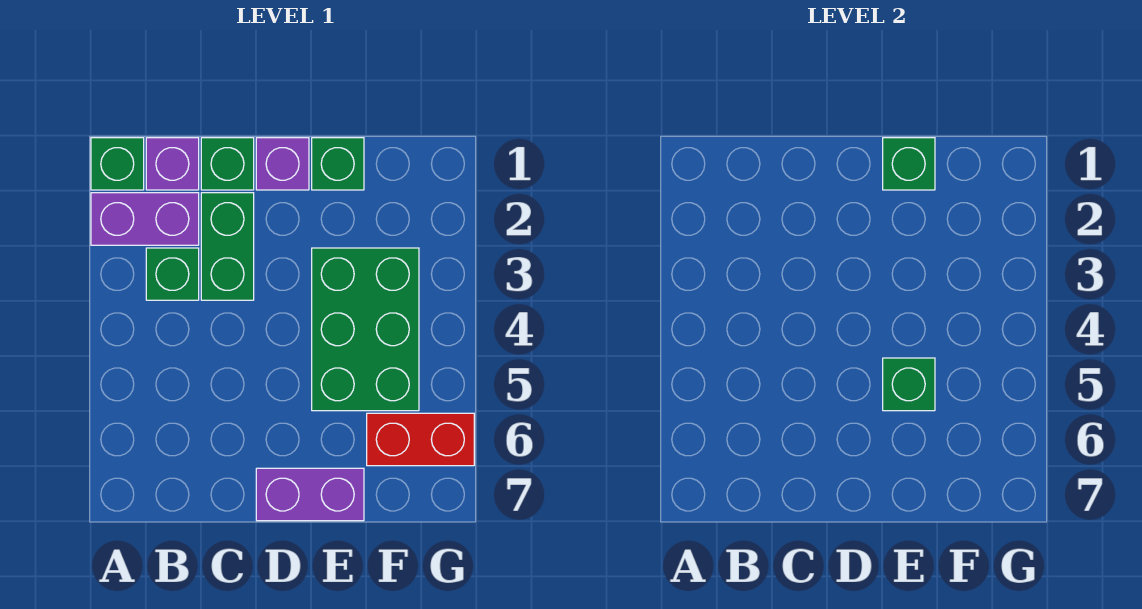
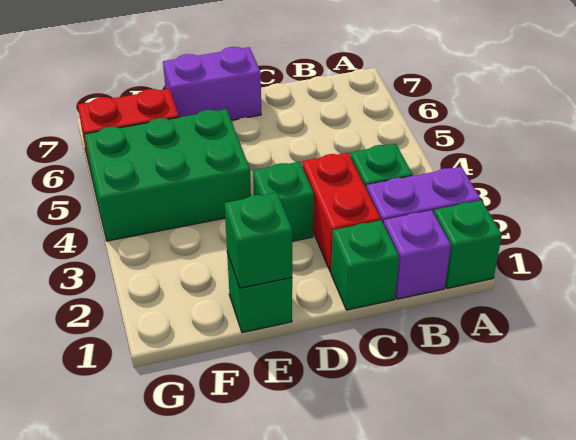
green 1x2 brick [201,193,254,300] -> red 1x2 brick [302,153,381,272]
purple 1x1 brick [256,138,309,190] -> none
green 2x3 brick [312,248,419,411] -> green 2x3 brick turned to [85,109,251,241]
green 1x1 brick [883,358,935,411] -> green 1x1 brick moved to [253,162,314,241]

